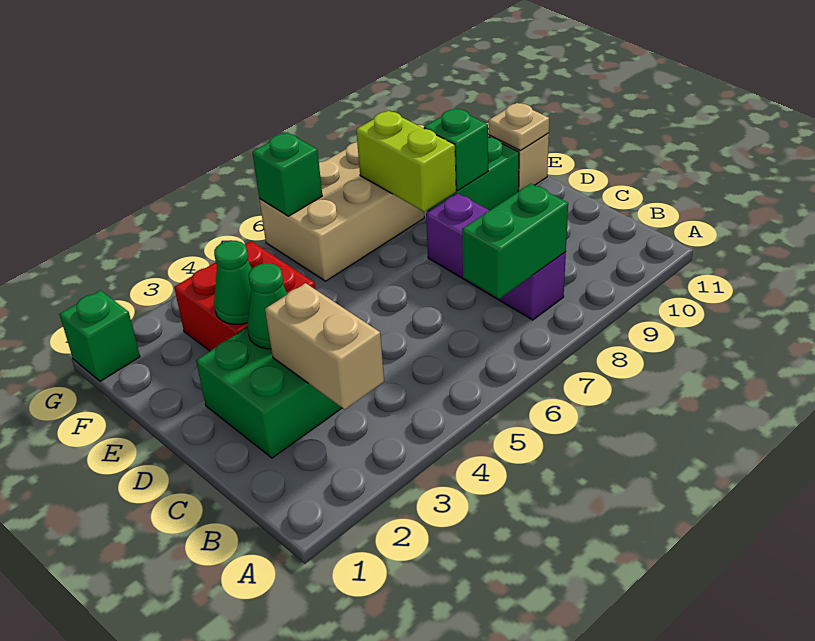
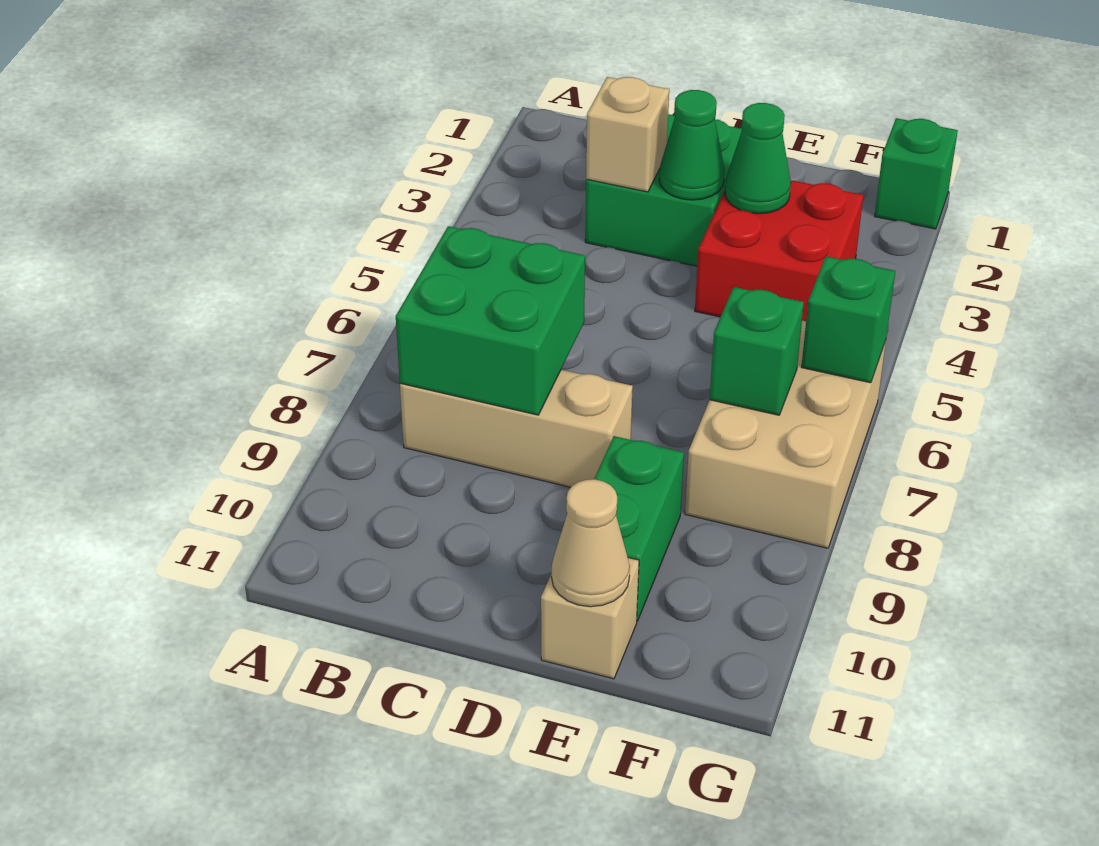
tan 1x2 brick [265,283,384,410] -> tan 1x1 brick [586,77,669,192]
green 1x2 brick [462,184,568,299] -> green 2x2 brick [396,226,585,415]
purple 1x3 brick [426,193,566,320] -> tan 1x3 brick [400,370,633,487]
lime 1x2 brick [356,111,456,212] -> none
green 1x1 brick [424,108,488,191] -> green 1x1 brick moved to [710,287,804,415]
tan 1x1 plate [488,103,549,151] -> tan 1x1 cone [552,479,630,607]

